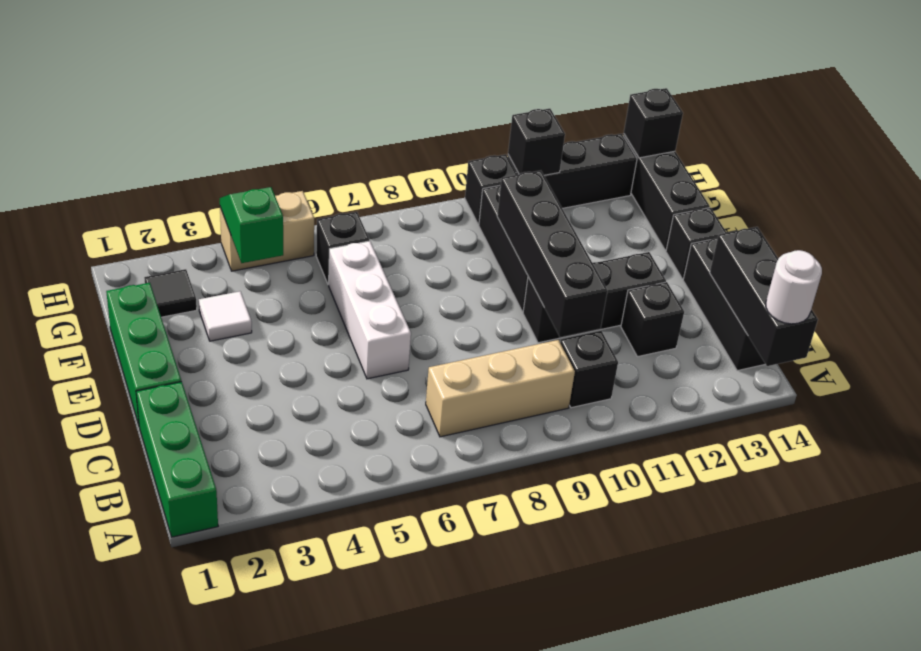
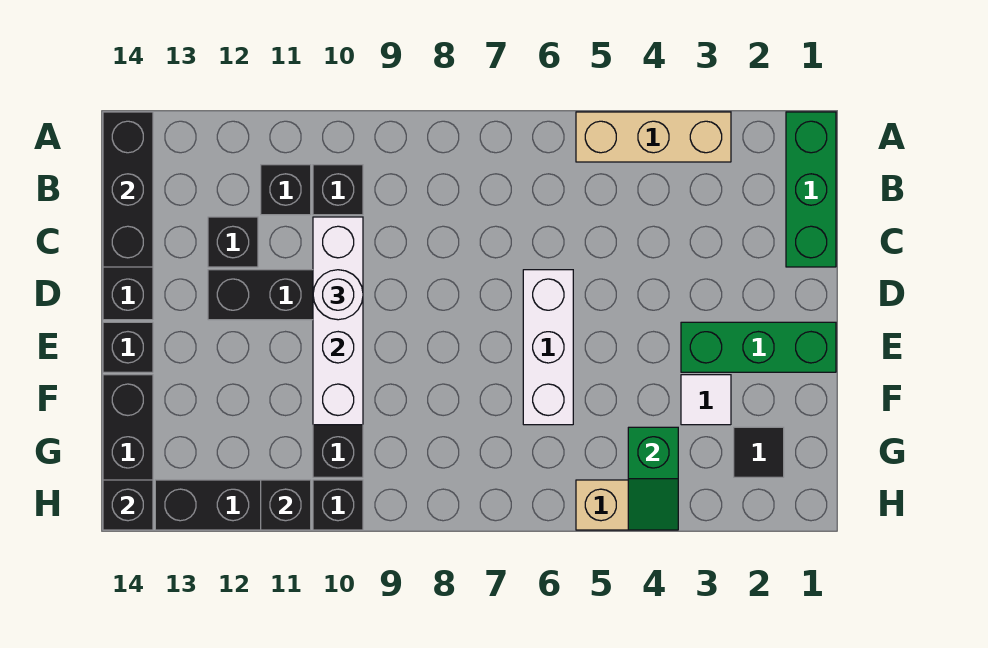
white 1x1 round brick [766,250,822,324] -> white 1x1 round brick moved to [313,270,363,320]
tan 1x3 brick [426,340,575,437] -> tan 1x3 brick moved to [576,112,731,162]
black 1x4 brick [497,171,607,337] -> white 1x4 brick [313,217,363,425]
green 1x3 brick [106,283,181,425] -> green 1x3 brick turned to [681,322,836,372]
black 1x1 brick [316,212,369,285] -> black 1x1 brick moved to [261,165,311,215]

